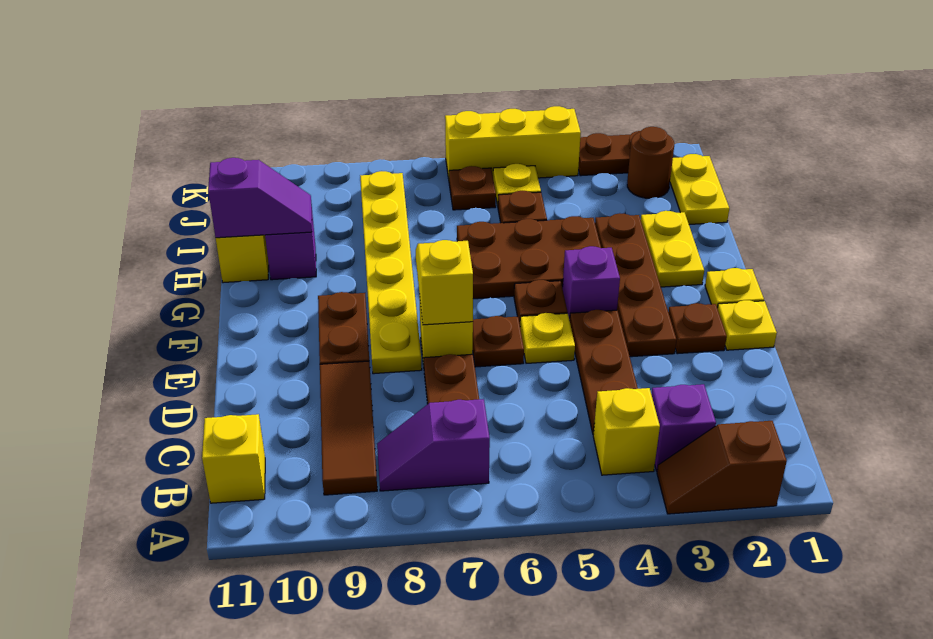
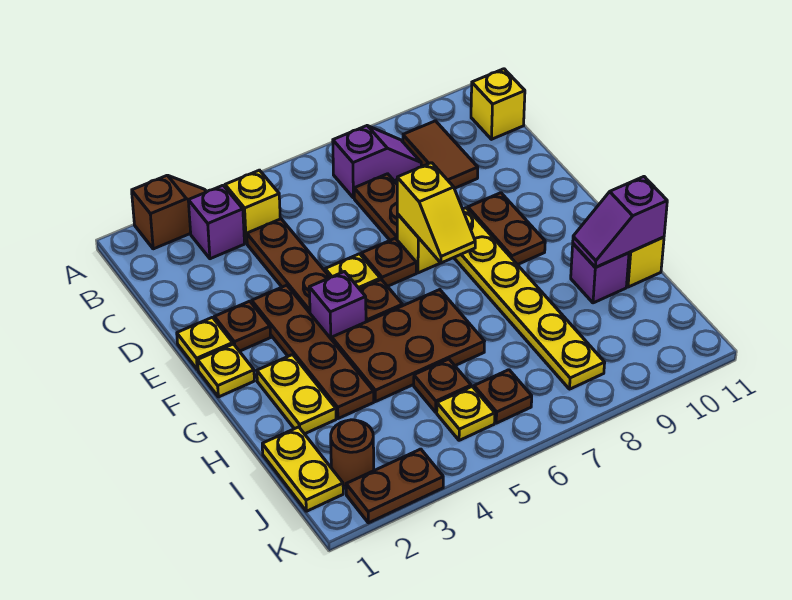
brown 1x3 tile [320,361,377,495] -> brown 1x2 tile [403,121,478,188]
yellow 1x3 brick [445,106,581,179] -> none

